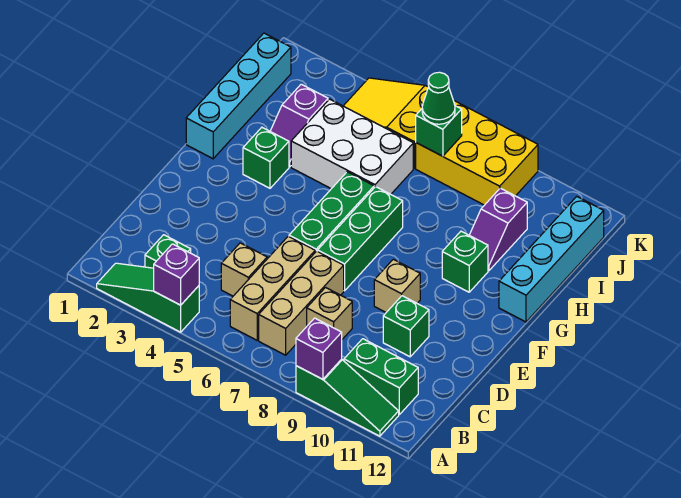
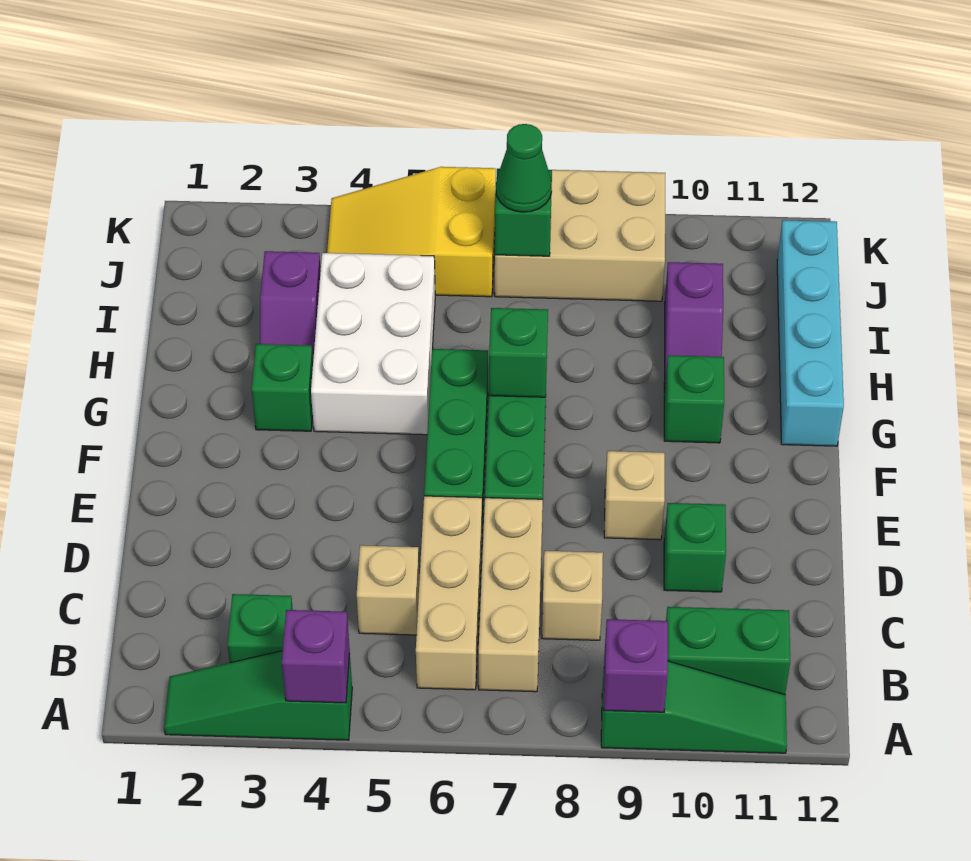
cyan 1x4 brick [186,33,291,159] -> none
none -> green 1x1 brick [489,308,548,397]
white 2x3 brick [291,99,413,194] -> white 2x3 brick turned to [311,253,435,435]
yellow 2x3 brick [416,101,538,205] -> tan 2x3 brick [495,168,665,301]

